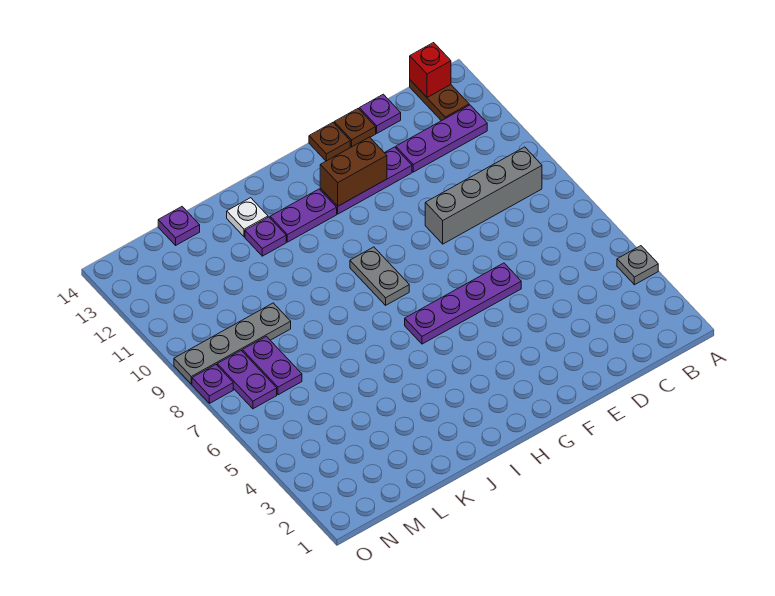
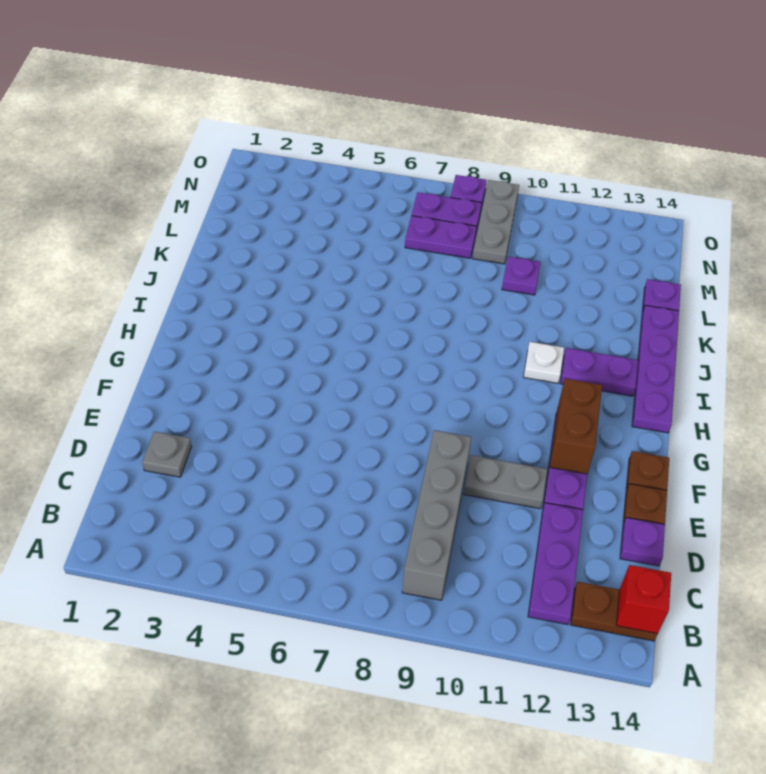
grey 1x1 plate [617,246,658,285] -> grey 1x1 plate moved to [142,432,192,477]
purple 1x4 plate [405,263,521,344] -> purple 1x4 plate moved to [632,305,679,433]
grey 1x2 plate [350,247,409,305] -> grey 1x2 plate moved to [464,455,547,509]
purple 1x2 plate [270,189,337,242] -> purple 1x2 plate turned to [560,348,638,396]
purple 1x1 plate [245,217,286,256] -> purple 1x1 plate moved to [502,257,541,295]
white 1x1 plate [227,198,268,237] -> white 1x1 plate moved to [523,342,564,383]
grey 1x4 plate [174,303,291,384] -> grey 1x3 plate [472,180,519,264]

